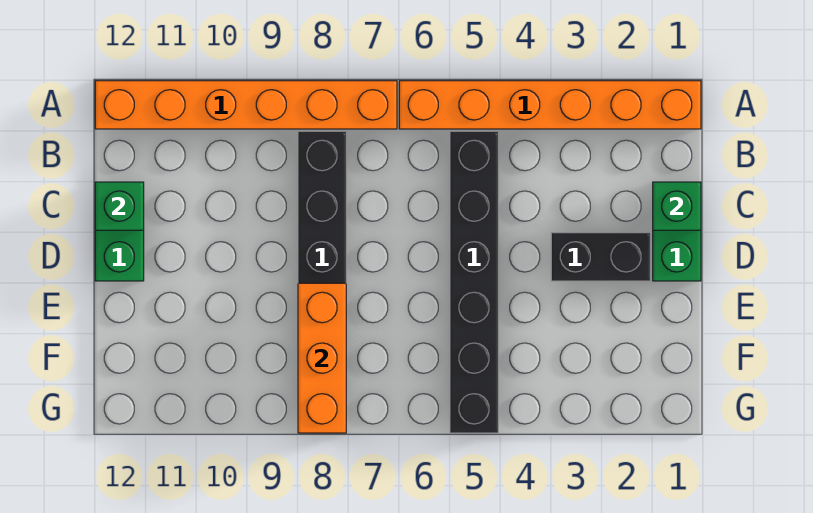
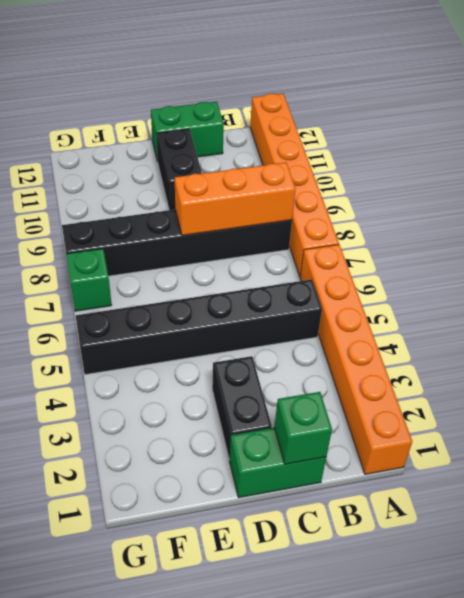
green 1x1 brick [95,182,144,230] -> green 1x1 brick moved to [66,249,112,311]
none -> black 1x2 brick [157,129,202,210]
orange 1x3 brick [298,283,346,433] -> orange 1x3 brick moved to [175,162,296,236]

